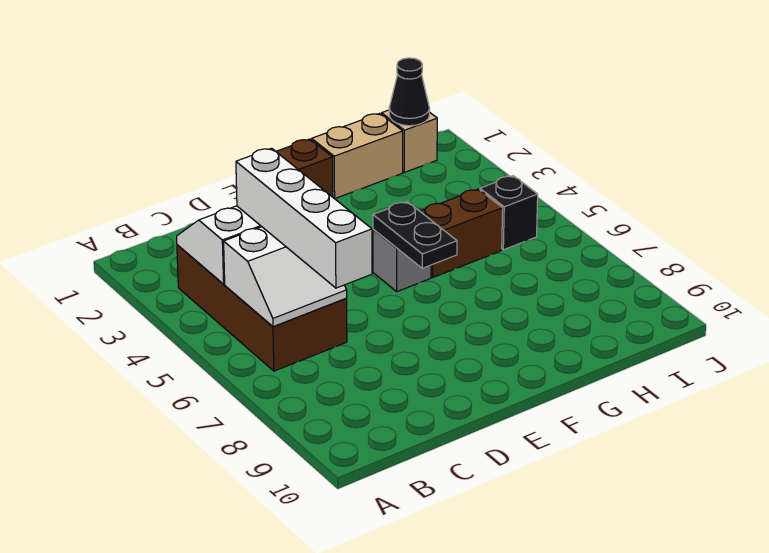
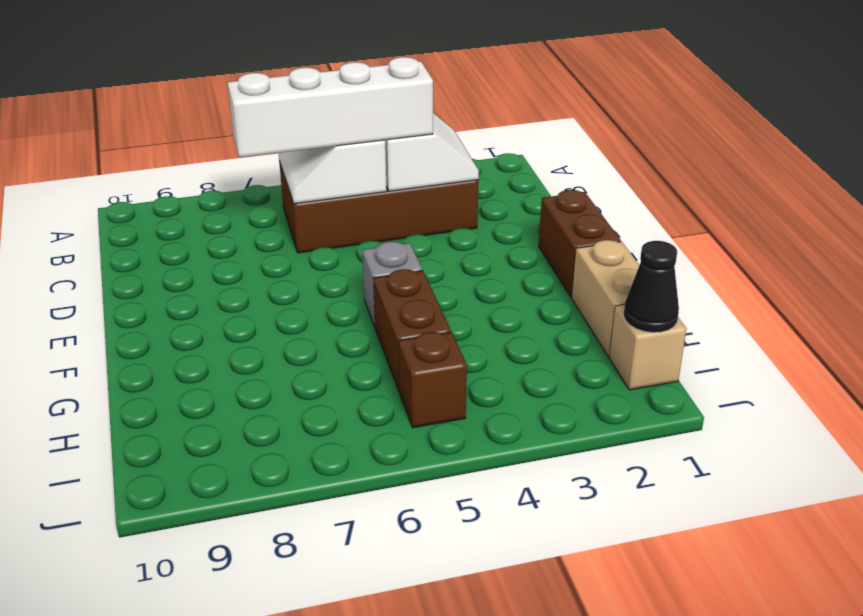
black 1x2 plate [373,202,457,268] -> none
black 1x1 brick [480,176,538,250] -> brown 1x1 brick [398,332,467,428]

